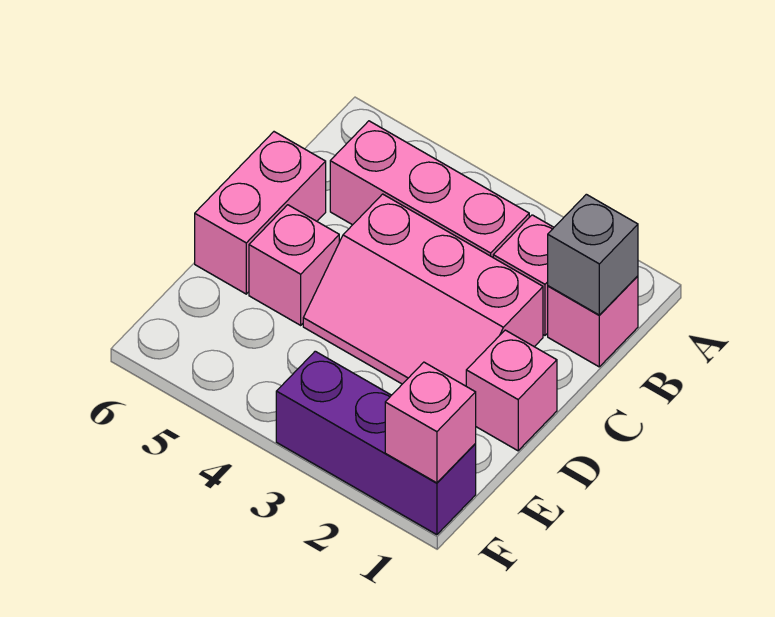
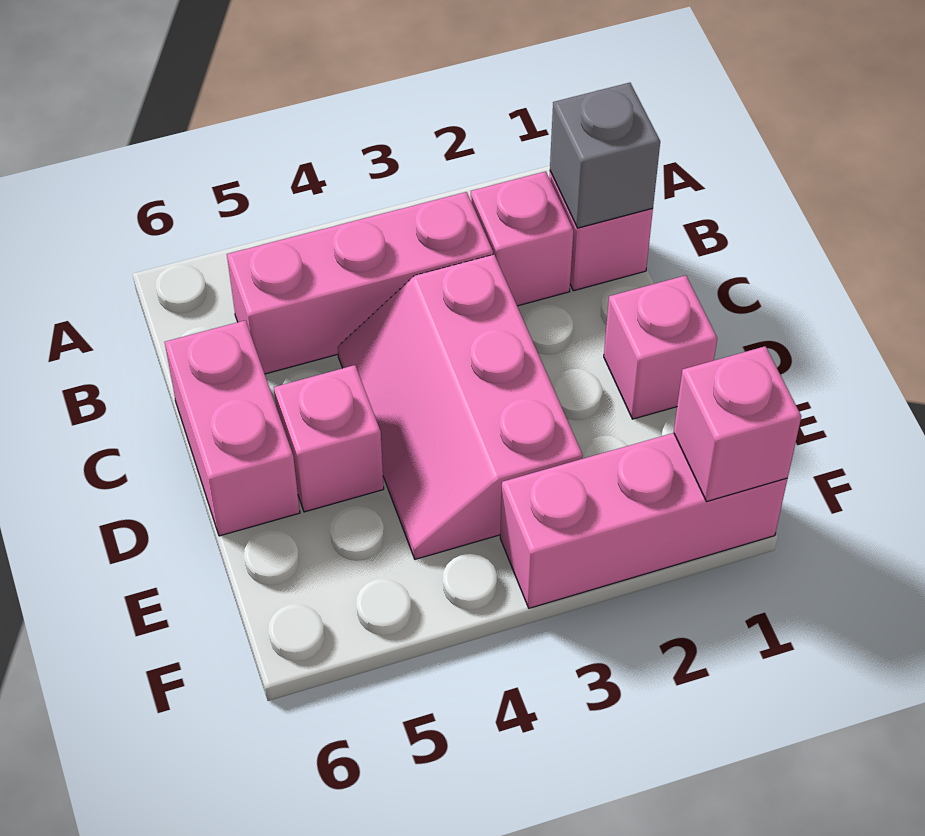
pink 2x3 slope [303,194,543,386] -> pink 2x3 slope turned to [338,255,583,559]
purple 1x3 brick [276,351,476,535] -> pink 1x3 brick [500,433,787,608]

